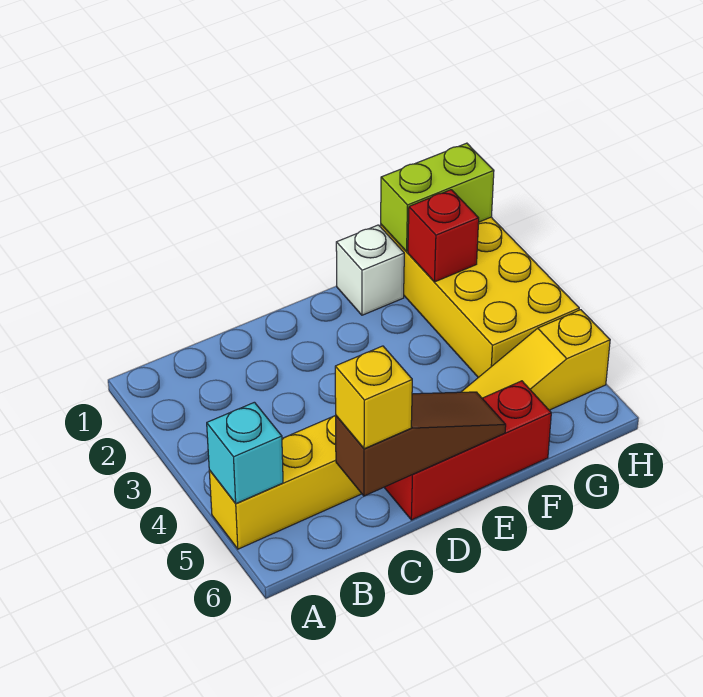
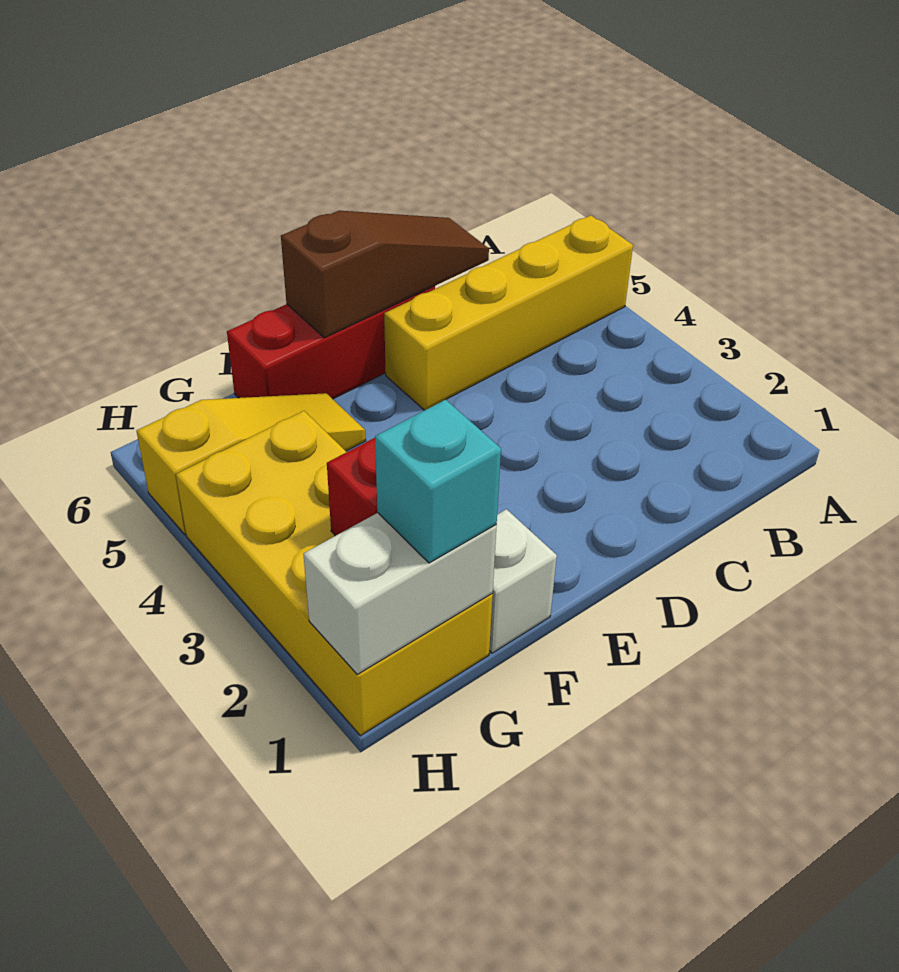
cyan 1x1 brick [207,402,283,503] -> cyan 1x1 brick moved to [375,400,501,563]
brown 1x3 slope [336,392,506,496] -> brown 1x3 slope turned to [281,211,489,338]
yellow 1x1 brick [335,346,412,449] -> none
lime 1x2 brick [381,143,494,252] -> white 1x2 brick [303,513,497,674]

